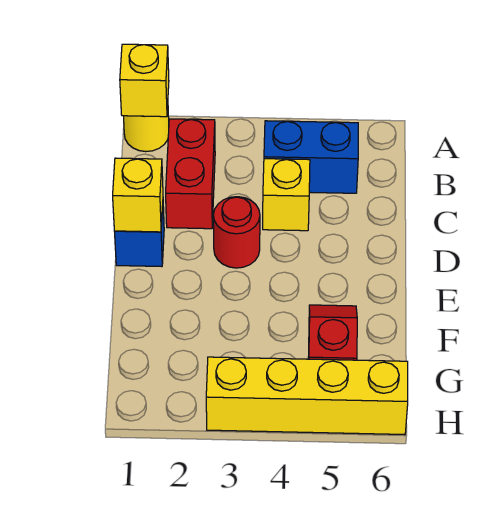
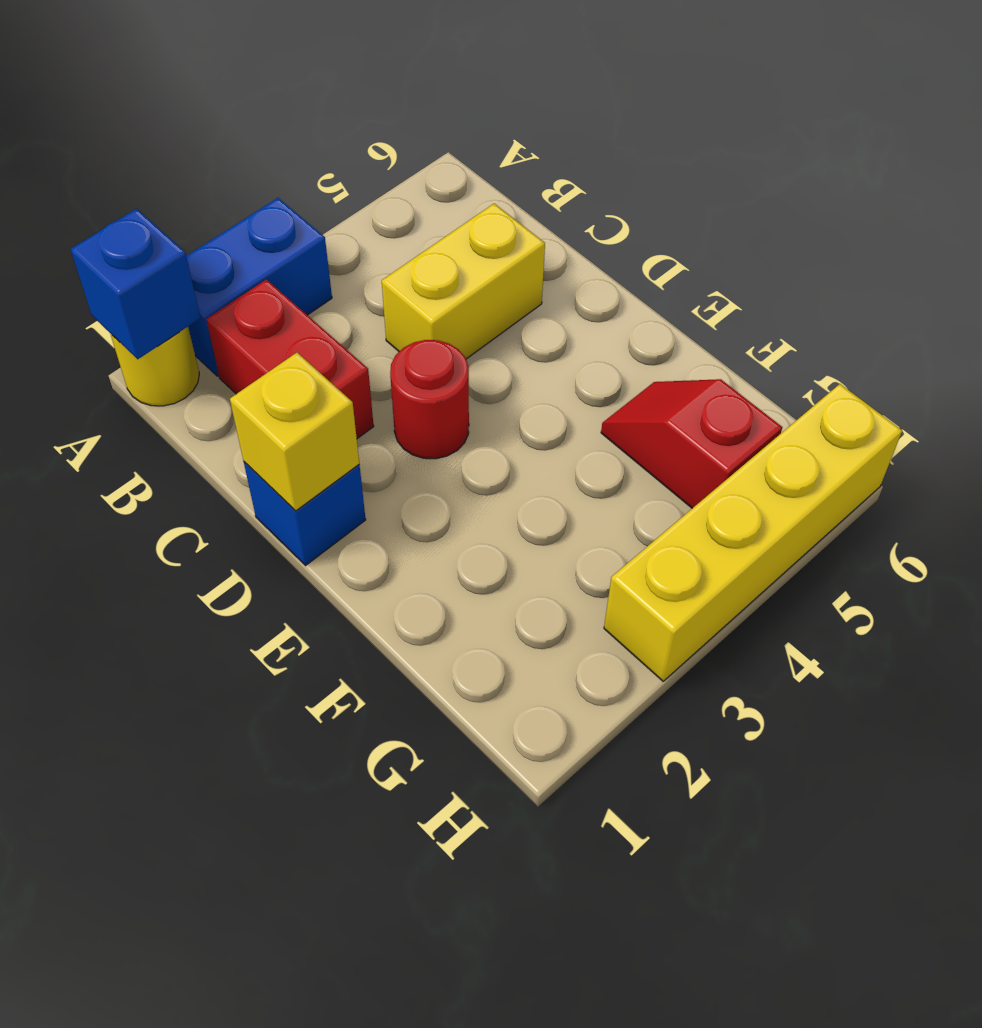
yellow 1x1 brick [120,44,169,117] -> blue 1x1 brick [71,209,200,359]
blue 1x2 brick [264,121,358,193] -> blue 1x2 brick moved to [186,198,332,376]
yellow 1x1 brick [263,159,310,231] -> yellow 1x2 brick [382,204,545,359]

